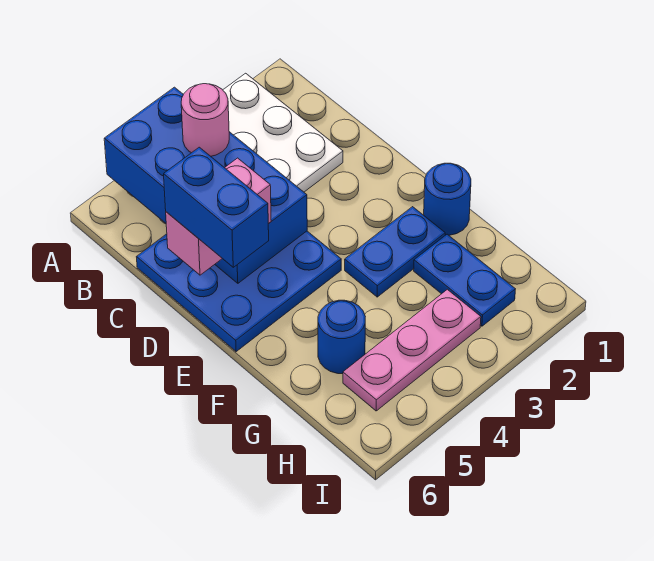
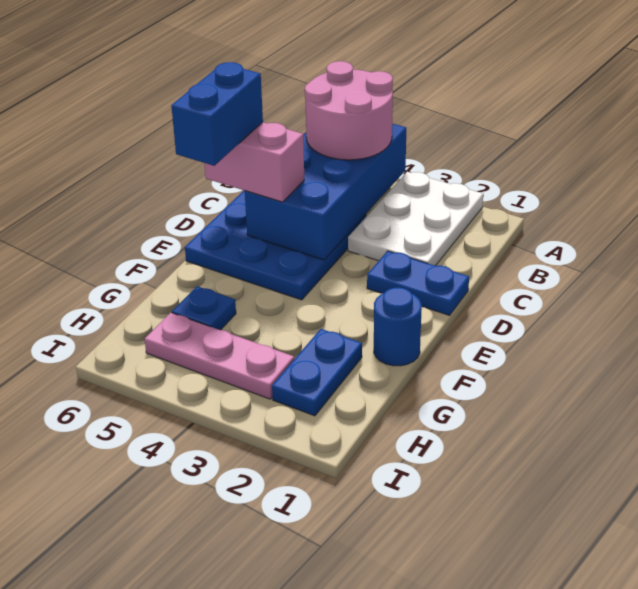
pink 1x1 round brick [181,84,229,156] -> pink 2x2 round brick [305,61,393,160]
blue 1x2 plate [345,207,445,297] -> blue 1x2 plate moved to [367,251,469,315]
blue 1x1 round brick [318,300,365,374] -> blue 1x1 plate [172,286,236,330]

